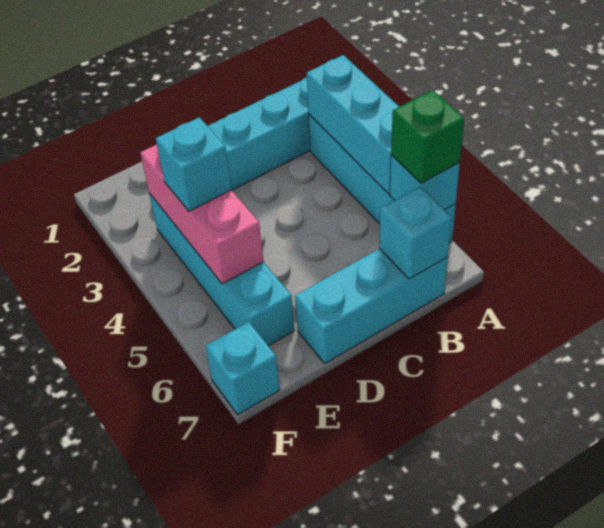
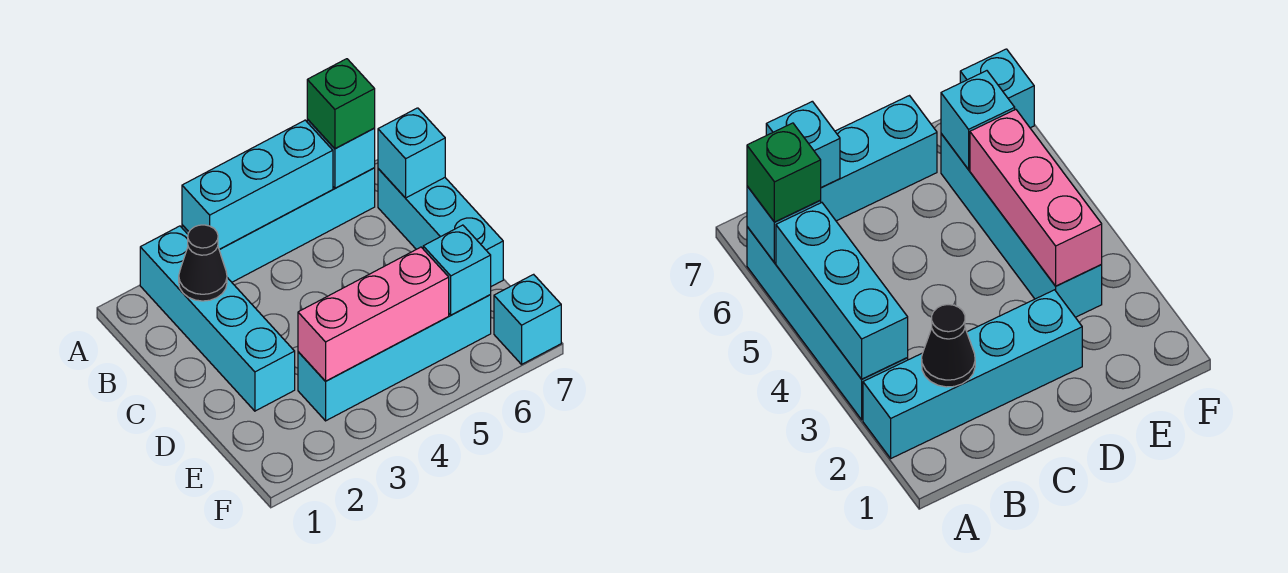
none -> black 1x1 cone [179,225,227,301]
cyan 1x1 brick [156,117,231,211] -> cyan 1x1 brick moved to [423,225,491,315]

